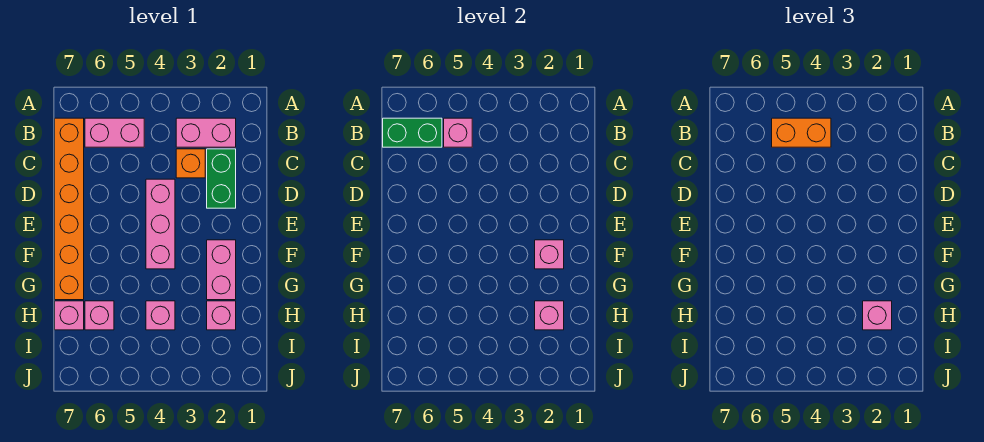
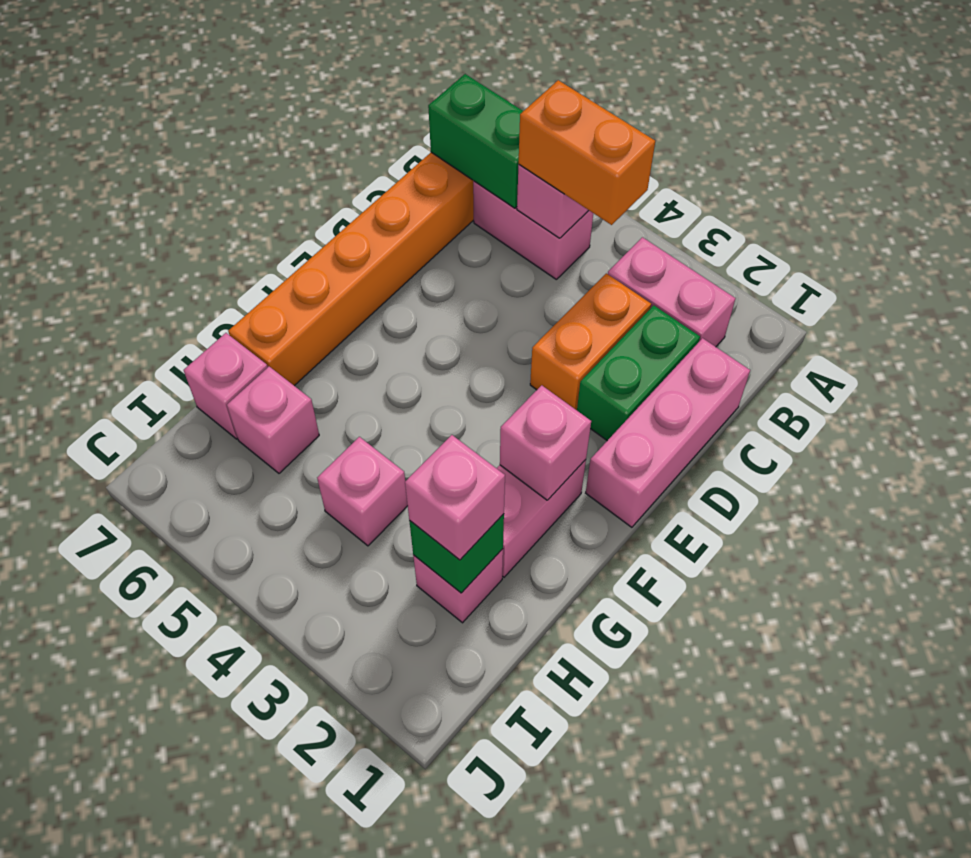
orange 1x1 brick [176,149,205,178] -> orange 1x2 brick [530,273,651,410]
pink 1x3 brick [146,179,175,269] -> pink 1x3 brick moved to [586,338,750,527]
pink 1x1 brick [535,301,564,330] -> green 1x1 brick [409,514,504,593]

